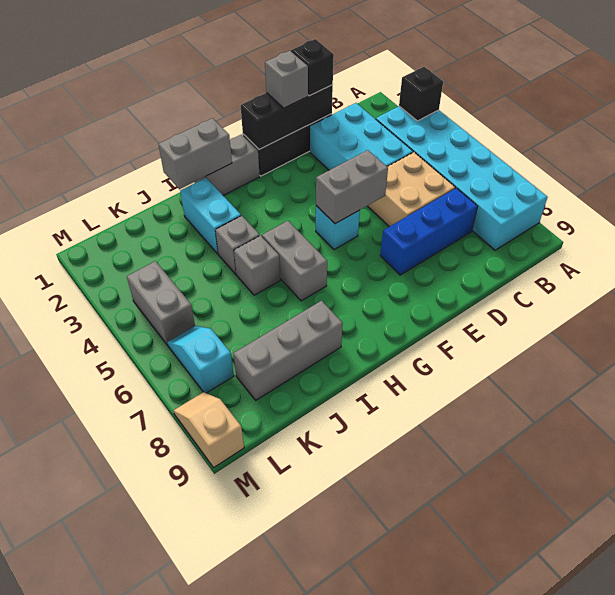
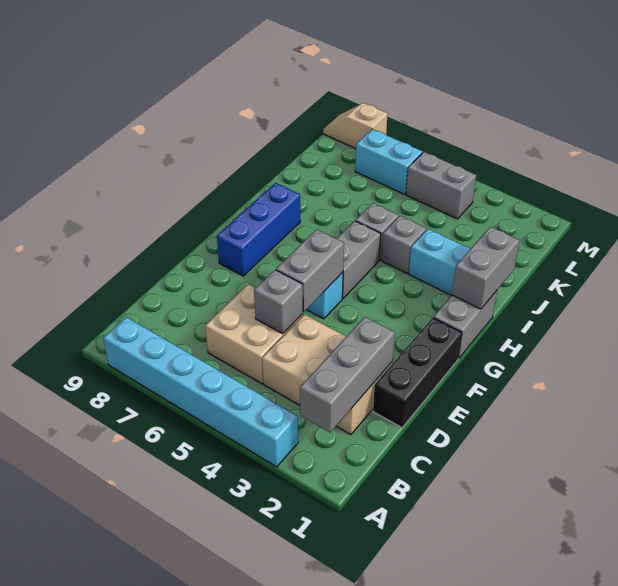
cyan 2x6 brick [376,106,548,250] -> cyan 1x6 brick [103,317,298,467]
black 1x1 brick [399,67,443,121] -> none
cyan 2x3 brick [310,103,413,170] -> tan 2x3 brick [262,314,392,435]
blue 1x3 brick [380,188,478,275] -> blue 1x3 brick moved to [217,183,300,276]
black 1x3 brick [241,85,333,149] -> none
black 1x1 brick [291,39,334,96] -> none
grey 1x1 brick [265,51,308,108] -> grey 1x1 brick moved to [254,270,303,334]
grey 1x2 brick [262,221,327,301] -> grey 1x2 brick turned to [337,221,381,298]
grey 1x3 brick [233,301,343,400] -> grey 1x3 brick moved to [300,317,395,432]
cyan 1x2 slope [167,326,234,393] -> cyan 1x2 brick [355,129,423,194]
tan 1x2 slope [174,392,244,467] -> tan 1x2 slope turned to [323,103,388,149]

